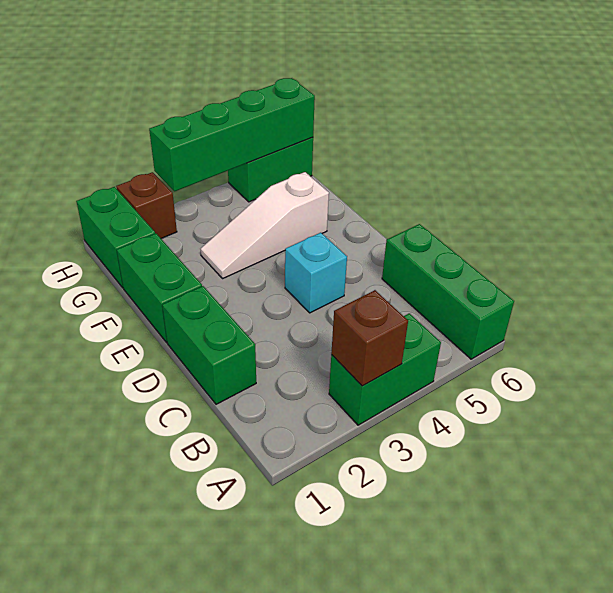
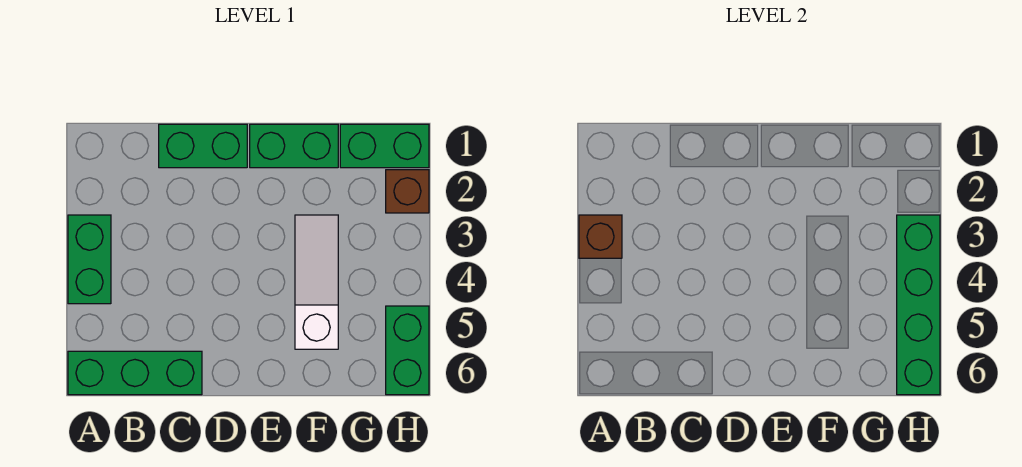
cyan 1x1 brick [285,233,347,313] -> none

